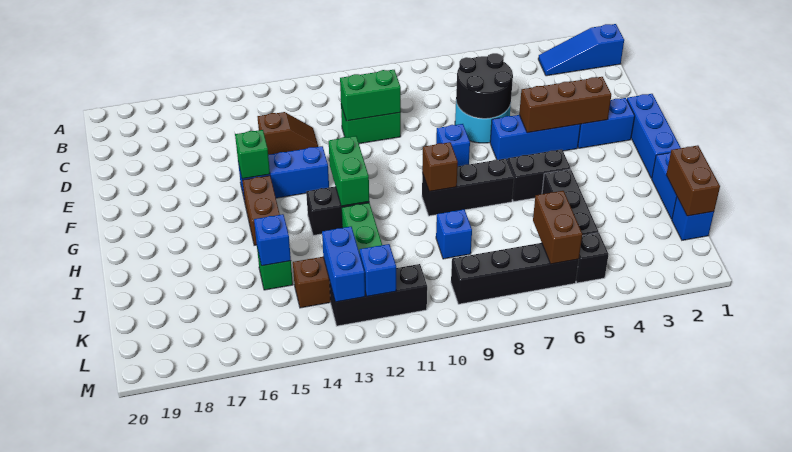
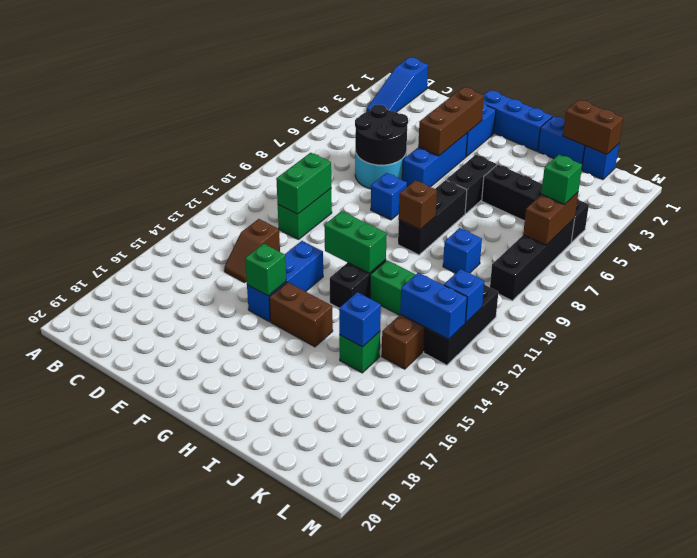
brown 1x2 slope [257,112,318,155] -> brown 1x2 slope turned to [224,219,280,282]
brown 1x2 brick [533,191,582,264] -> brown 1x2 brick turned to [523,192,578,245]
none -> green 1x1 brick [541,155,582,204]

